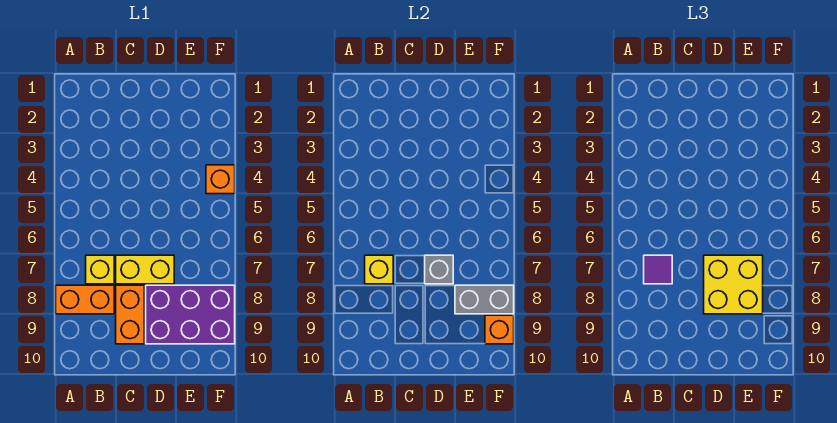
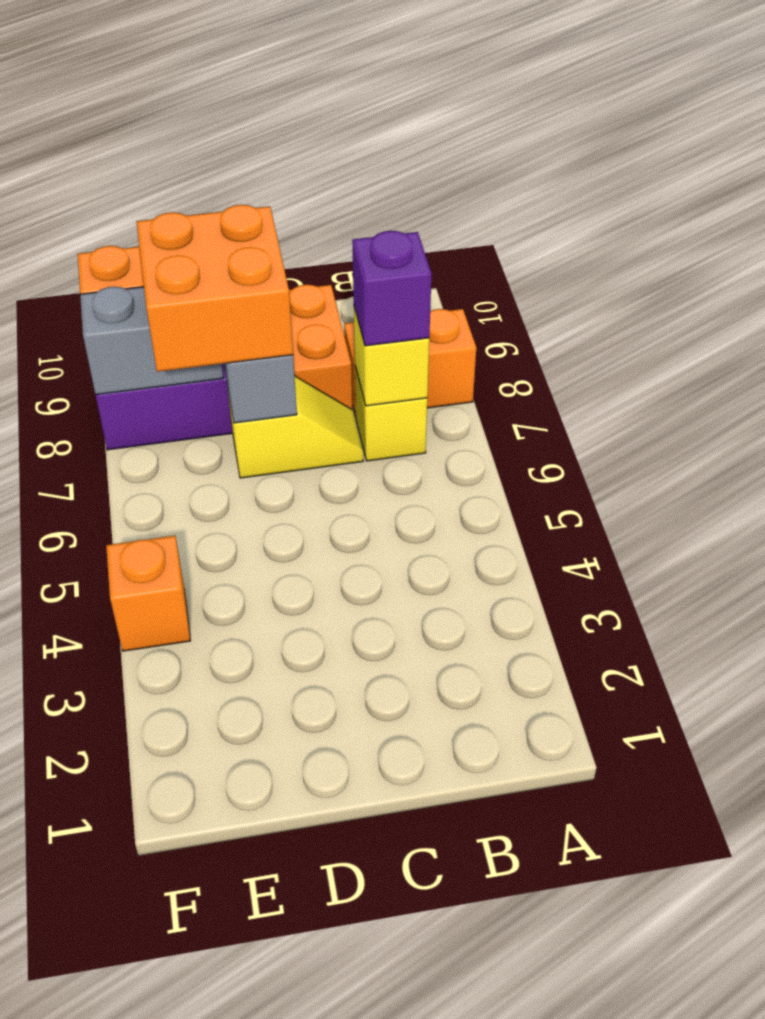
purple 1x1 tile [644,255,672,284] -> purple 1x1 brick [352,231,432,346]
yellow 1x2 brick [116,255,174,284] -> yellow 1x2 slope [227,376,363,478]
yellow 2x2 brick [704,255,763,314] -> orange 2x2 brick [137,205,293,372]

